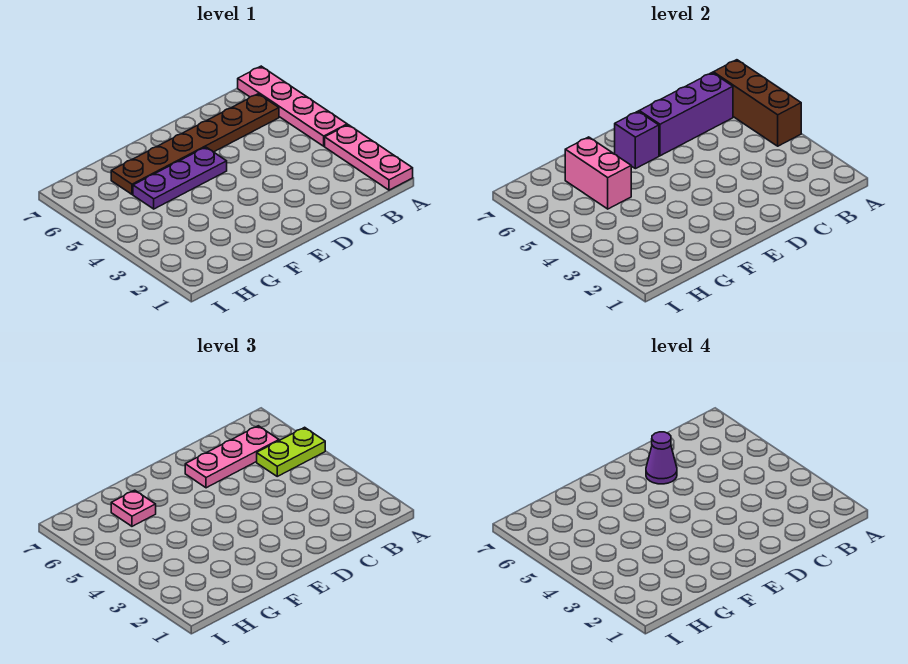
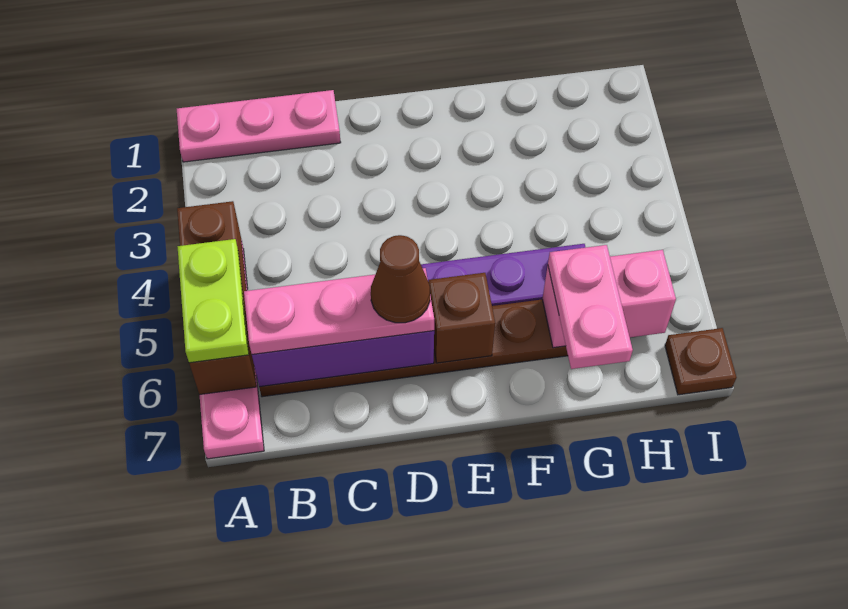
pink 1x3 plate [325,125,413,190] -> pink 1x3 plate turned to [177,90,341,162]
lime 1x2 plate [257,427,325,476] -> lime 1x2 plate turned to [177,239,249,363]
purple 1x1 cone [646,432,677,484] -> brown 1x1 cone [371,235,430,323]
purple 1x1 brick [615,111,659,169] -> brown 1x1 brick [428,273,495,363]
pink 1x2 brick [565,137,631,209] -> pink 1x2 brick turned to [542,250,676,348]
pink 1x1 plate [111,490,156,526] -> pink 1x2 plate [548,245,633,369]
none -> brown 1x1 plate [665,328,737,395]

